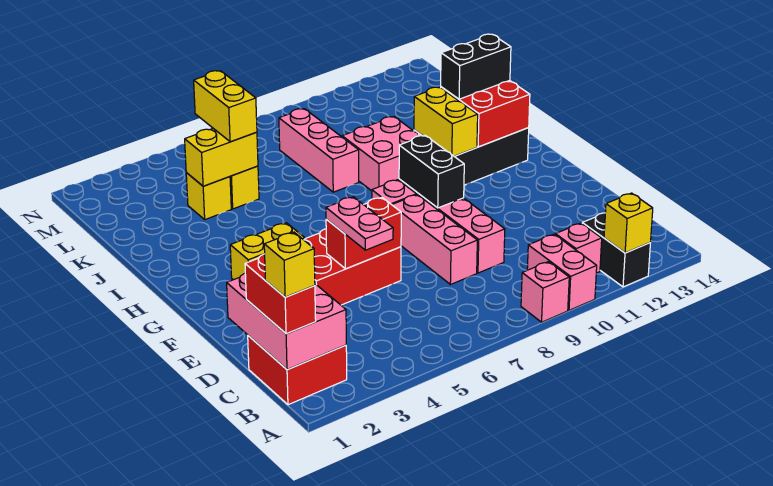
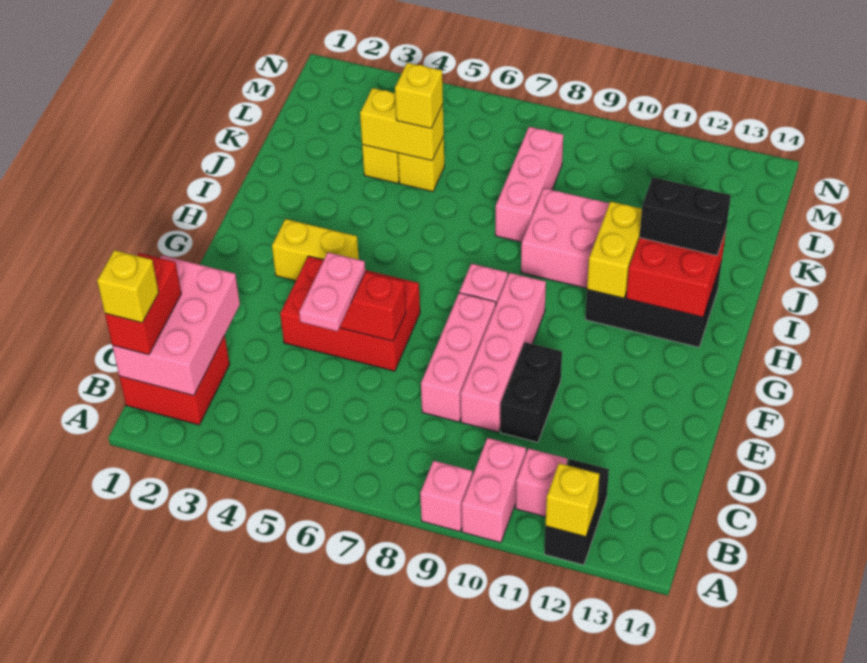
black 1x2 brick [399,135,464,208] -> black 1x2 brick moved to [500,342,562,442]
yellow 1x2 brick [194,71,257,142] -> yellow 1x1 brick [395,63,443,128]

